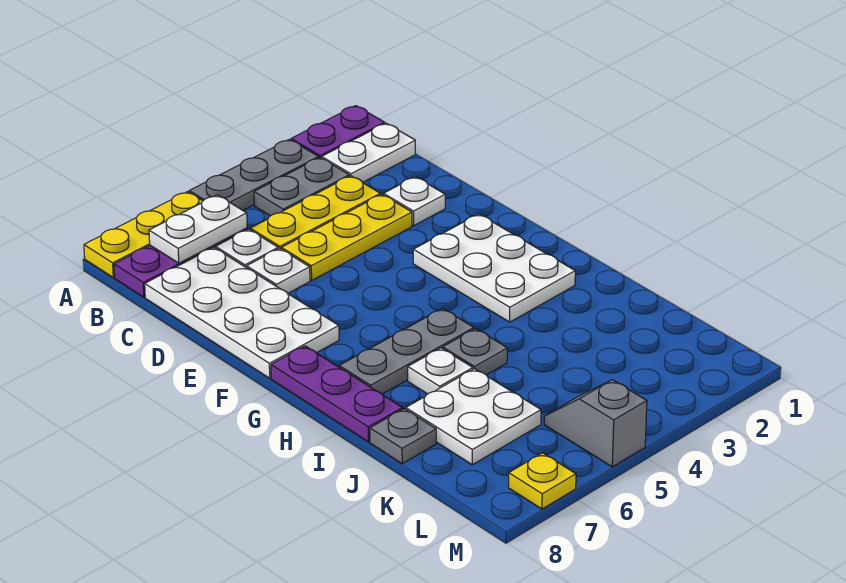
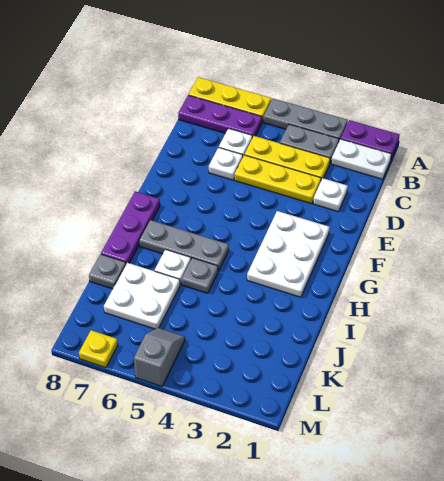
white 1x2 plate [149,195,247,263] -> none
white 2x4 plate [145,248,339,378] -> none

